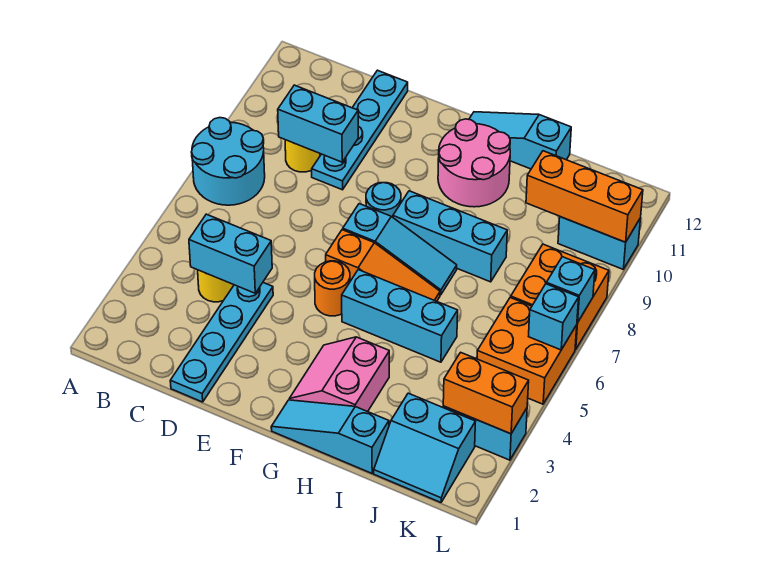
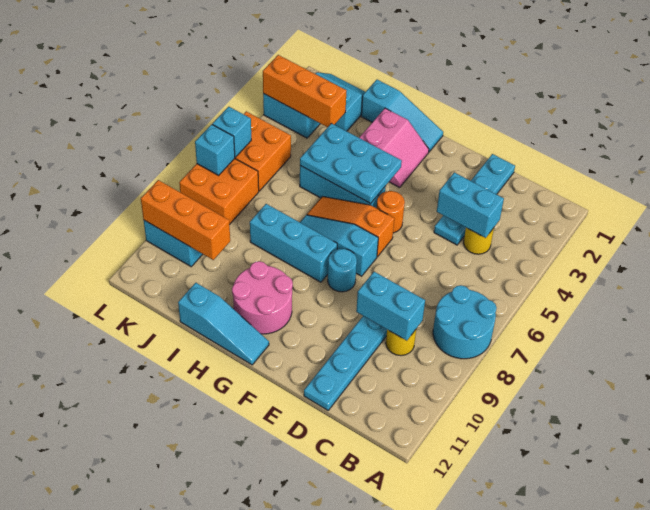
none -> cyan 2x3 plate [300,123,402,204]
orange 1x2 brick [443,352,529,434] -> orange 1x3 brick [263,55,346,127]

